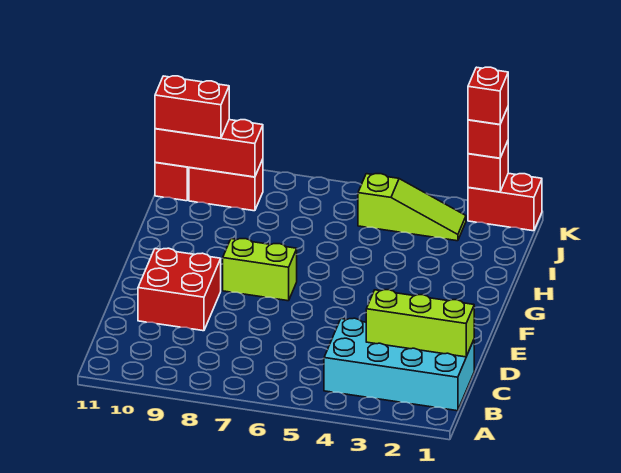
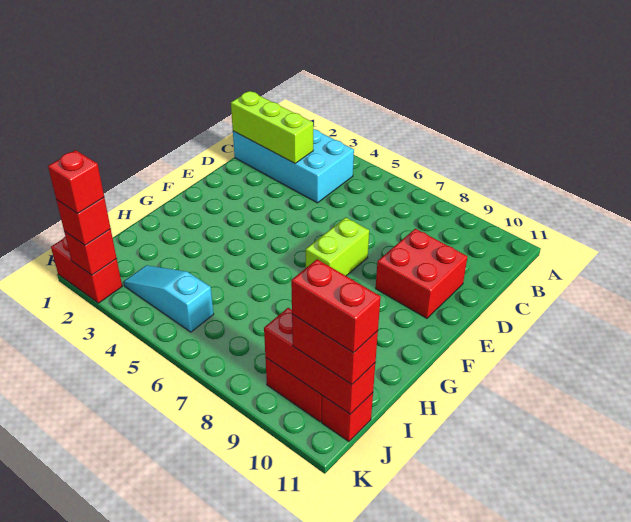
lime 1x2 brick [223,239,297,301] -> lime 1x2 brick turned to [306,217,369,276]
lime 1x3 slope [358,174,466,241] -> cyan 1x3 slope [124,265,214,332]
none -> red 1x2 brick [291,259,381,353]

